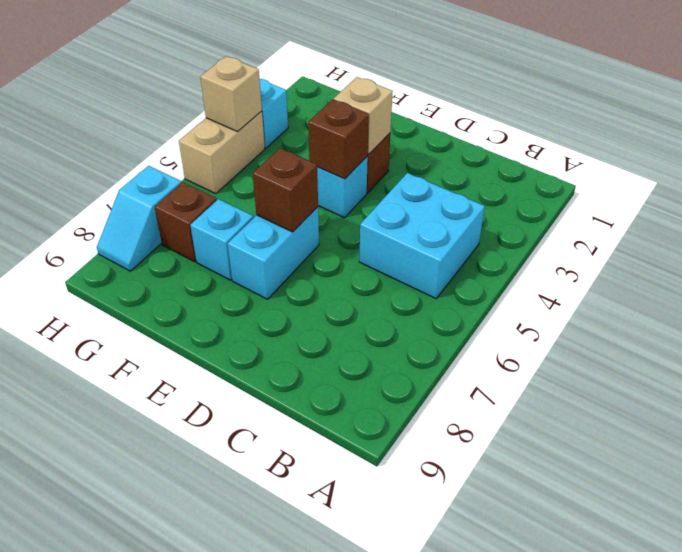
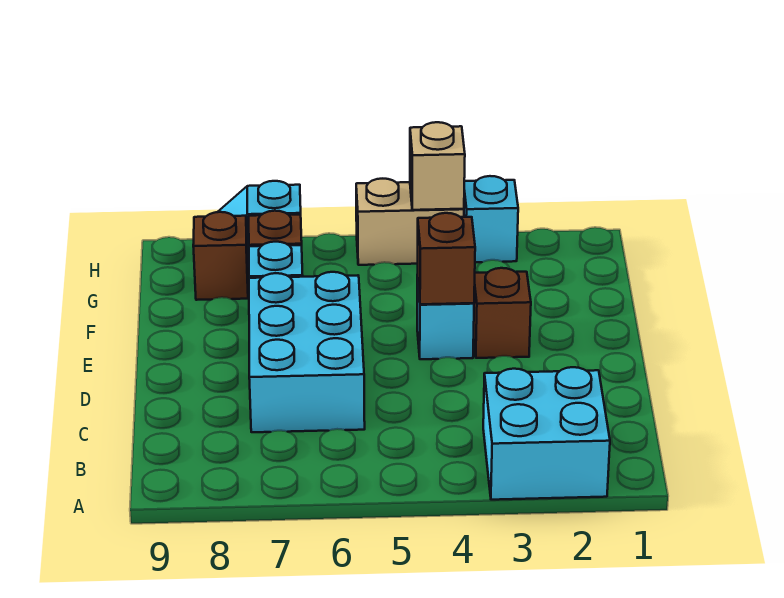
cyan 2x2 brick [359,173,485,299] -> cyan 2x2 brick moved to [483,367,610,500]
tan 1x1 brick [334,77,393,154] -> none
cyan 1x2 brick [228,207,319,299] -> cyan 2x3 brick [249,272,365,432]
brown 1x1 brick [253,148,318,232] -> brown 1x1 brick moved to [193,212,248,300]

